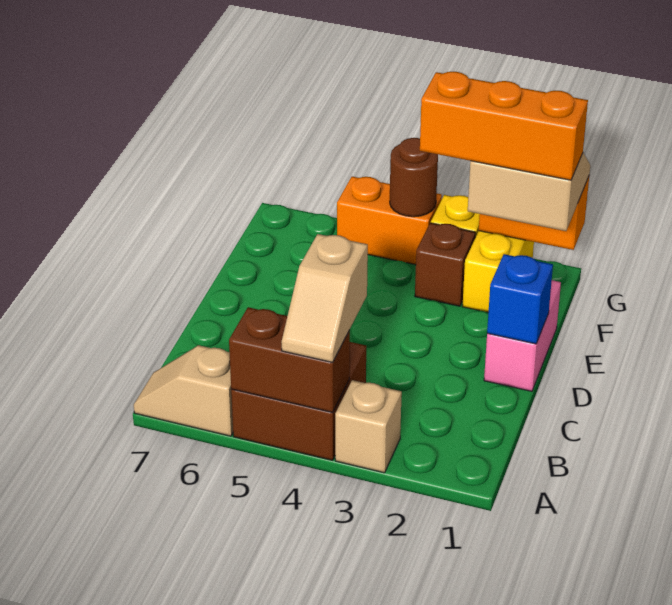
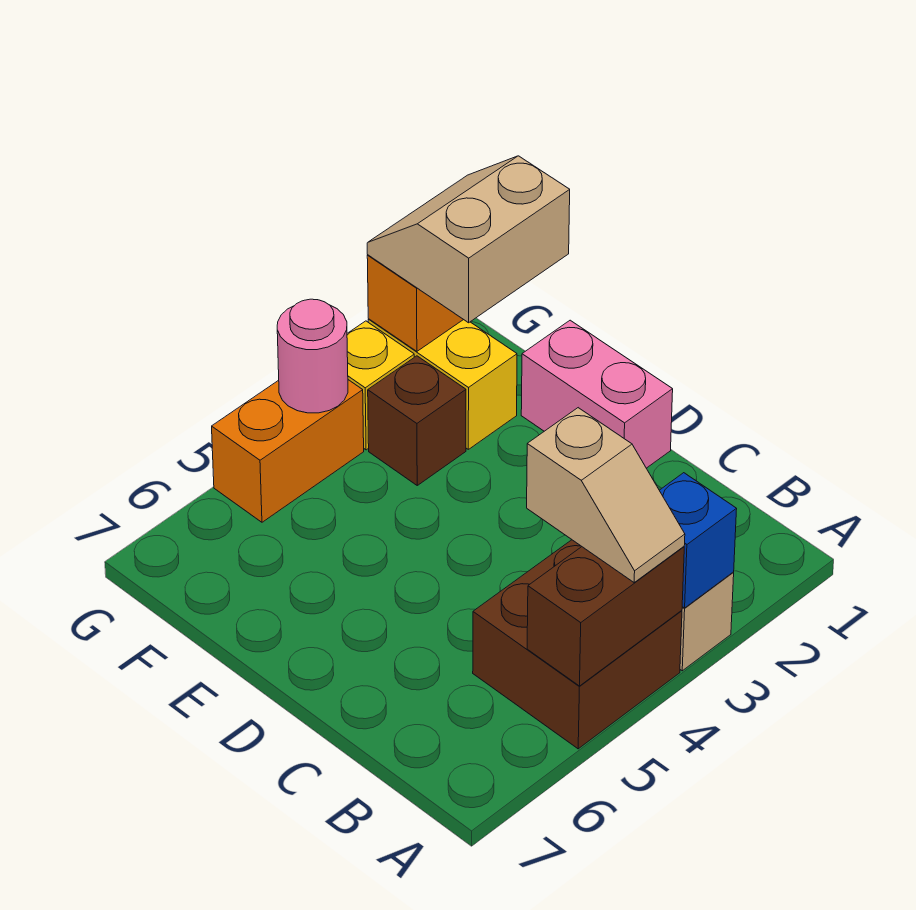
tan 1x2 slope [134,345,233,436] -> none
blue 1x1 brick [487,254,553,344] -> blue 1x1 brick moved to [659,473,737,608]
orange 1x3 brick [420,72,588,180] -> none
brown 1x1 round brick [390,138,438,217] -> pink 1x1 round brick [277,299,348,413]

